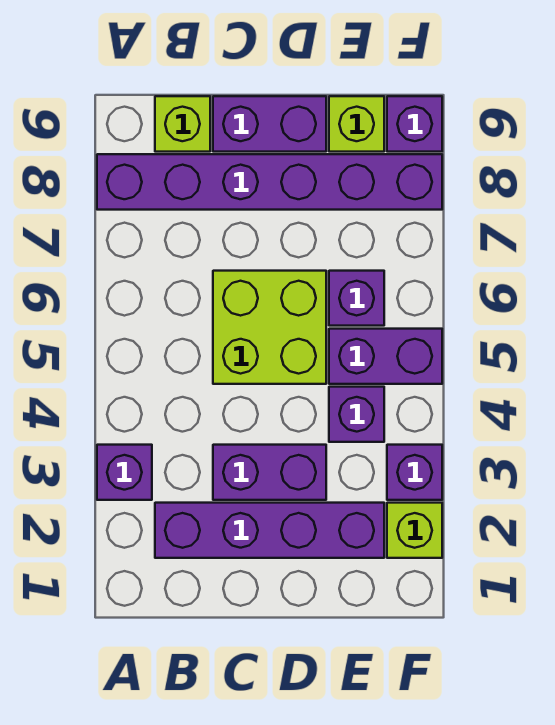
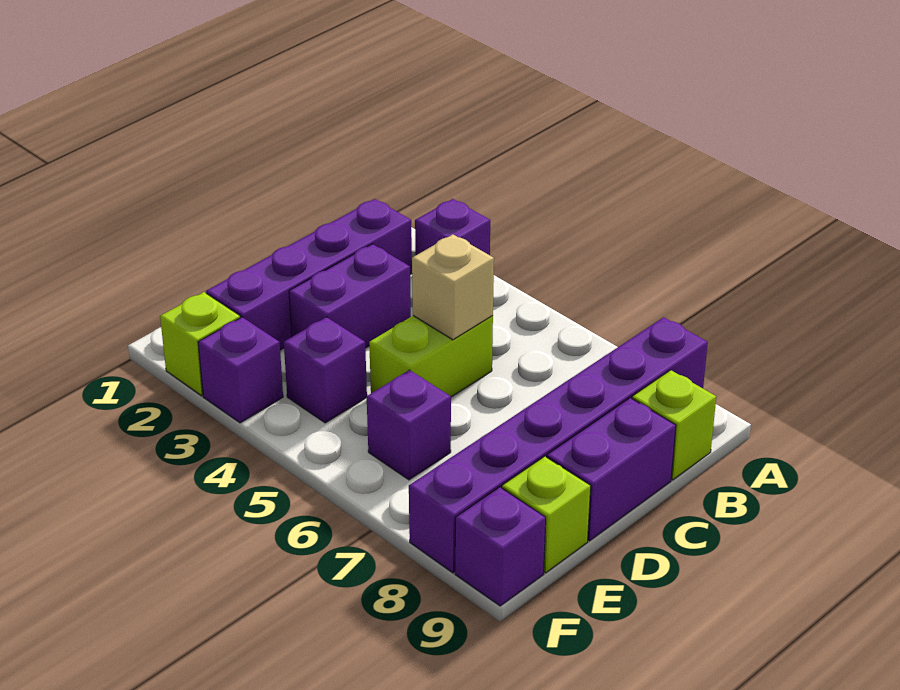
lime 2x2 brick [213,271,326,384] -> lime 1x2 brick [369,316,493,397]
none -> tan 1x1 brick [412,234,494,340]
purple 1x2 brick [329,329,442,384] -> none

